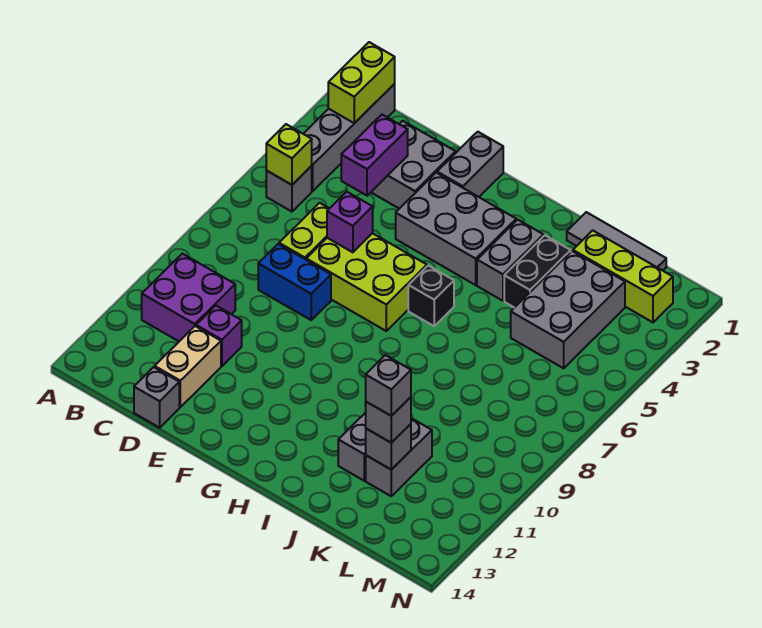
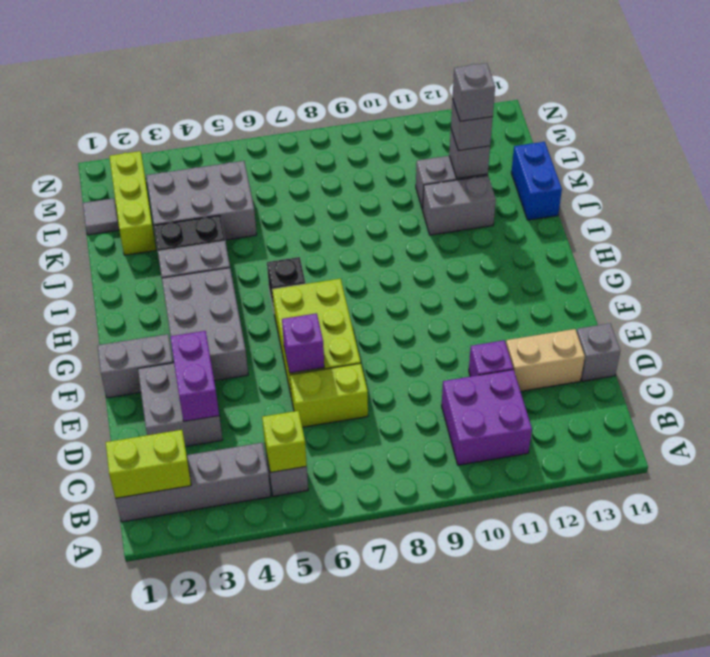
purple 1x2 brick [341,115,408,196] -> purple 1x2 brick turned to [170,331,219,421]
blue 1x2 brick [258,244,331,320] -> blue 1x2 brick moved to [511,142,562,220]
grey 1x3 tile [567,212,666,271] -> grey 1x1 tile [83,198,119,235]

